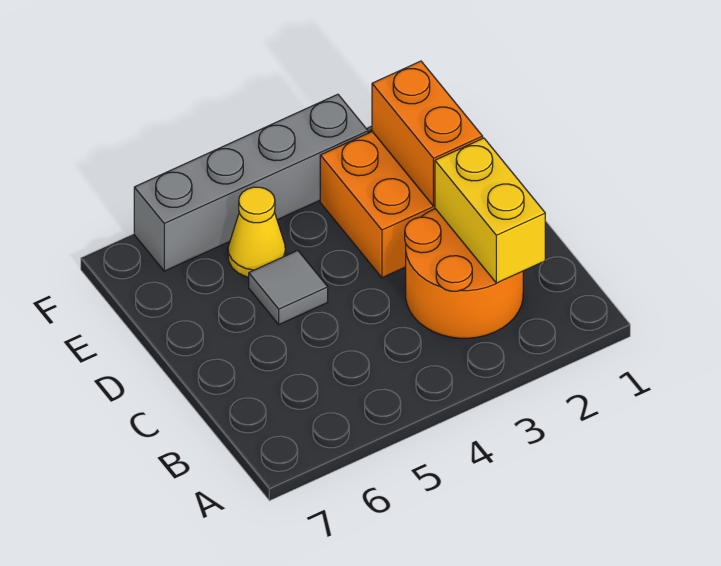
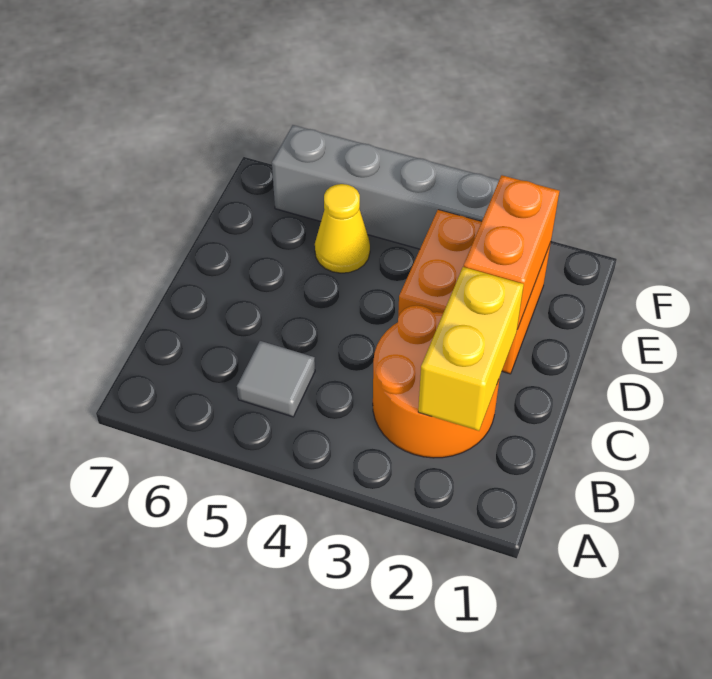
grey 1x1 tile [249,250,328,325] -> grey 1x1 tile moved to [237,341,315,417]

